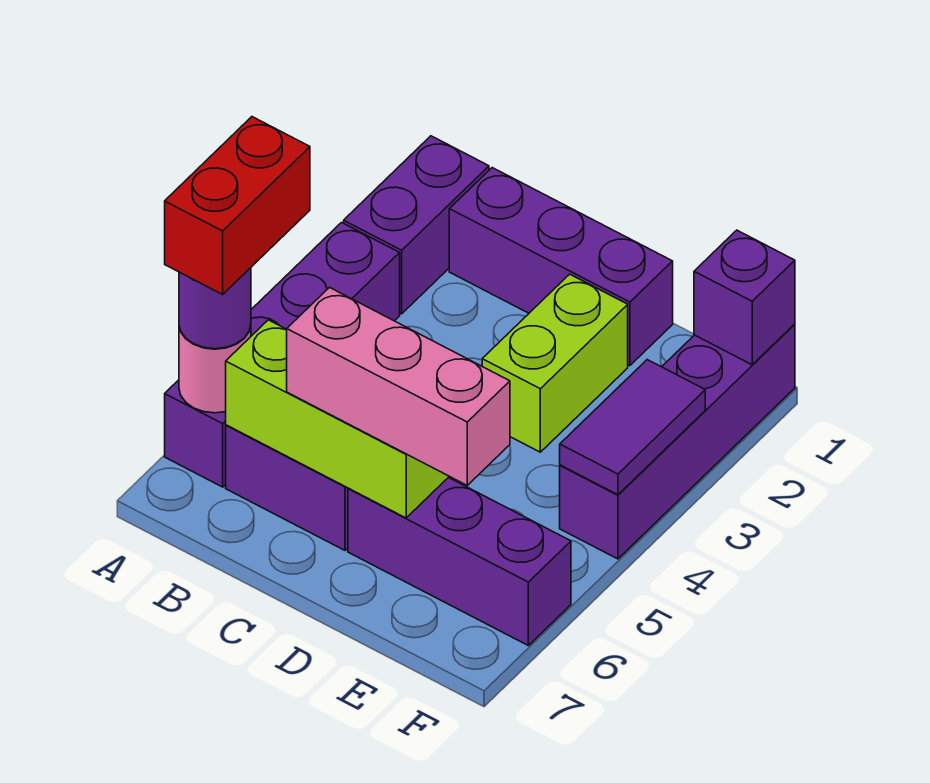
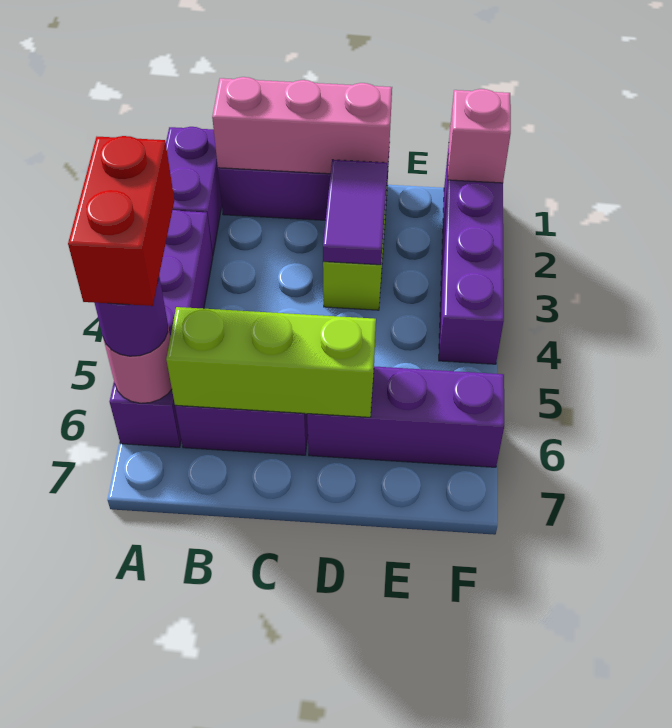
pink 1x3 brick [287,288,510,485] -> pink 1x3 brick moved to [212,77,392,174]
purple 1x1 brick [694,230,795,365] -> pink 1x1 brick [448,89,511,183]
purple 1x2 tile [560,360,705,495] -> purple 1x2 tile moved to [323,160,388,265]

